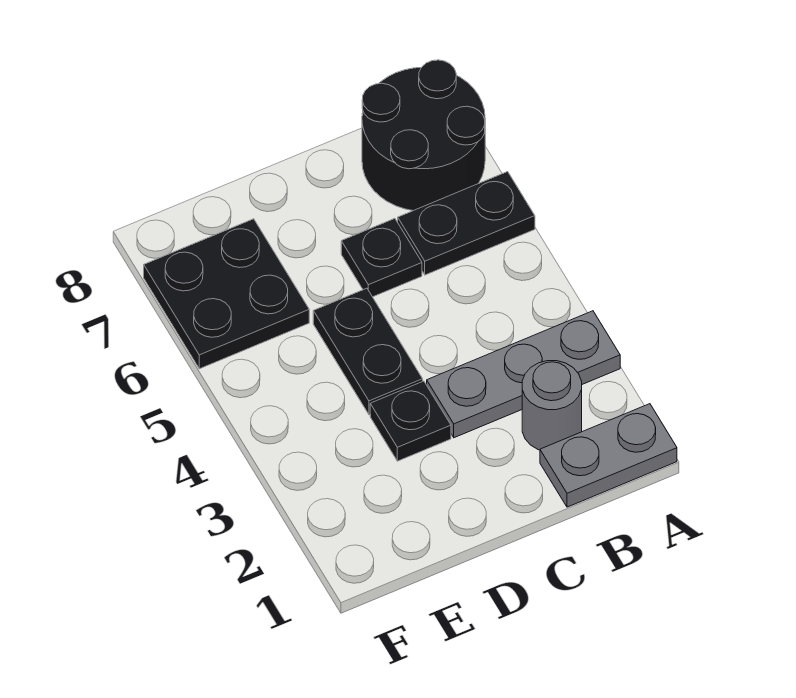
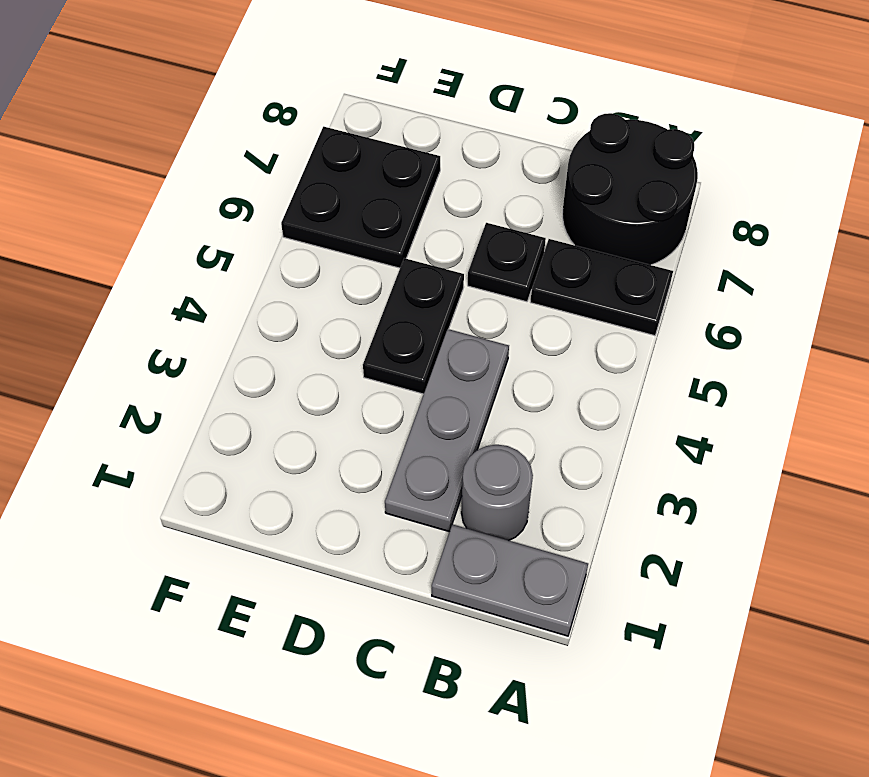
grey 1x3 plate [427,311,620,438] -> grey 1x3 plate turned to [385,329,509,532]
black 1x1 plate [370,381,451,461] -> none

